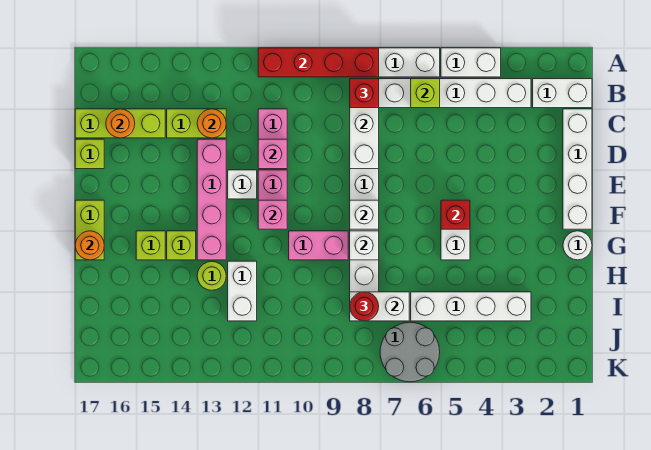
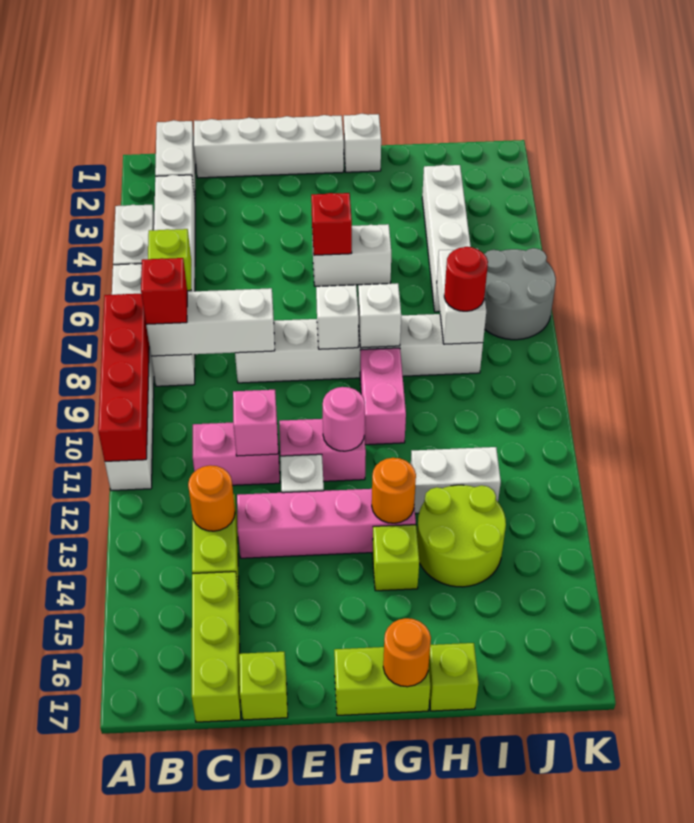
orange 1x1 round brick [106,109,135,138] -> orange 1x1 round brick moved to [372,458,416,523]
pink 1x1 brick [258,200,287,229] -> pink 1x1 round brick [323,387,365,451]
white 1x1 round brick [563,231,592,260] -> white 1x1 brick [344,114,381,172]
lime 1x1 brick [136,231,165,260] -> lime 1x1 brick moved to [429,643,478,711]
lime 1x1 round brick [197,261,226,290] -> lime 2x2 round brick [417,485,506,587]

